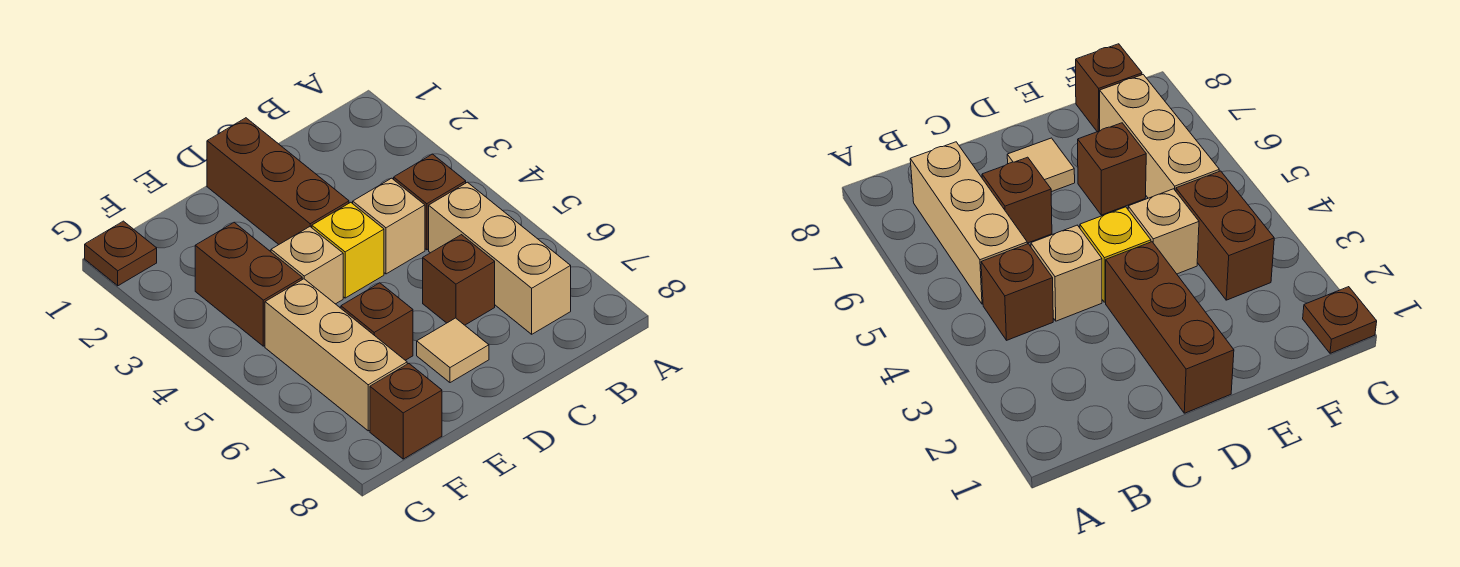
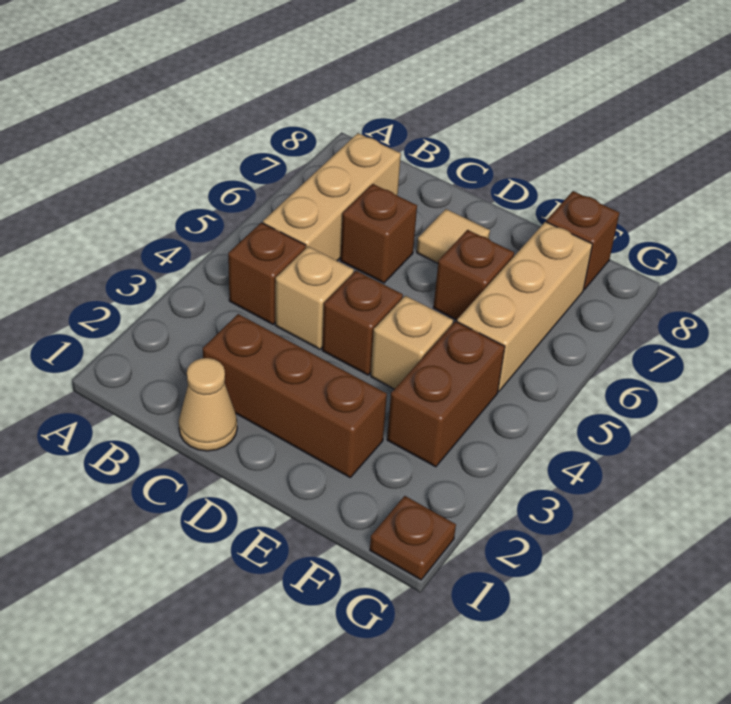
none -> tan 1x1 cone [179,358,237,451]
brown 1x3 brick [207,118,349,244] -> brown 1x3 brick turned to [203,314,387,477]
yellow 1x1 brick [312,202,384,298] -> brown 1x1 brick [322,271,403,375]

